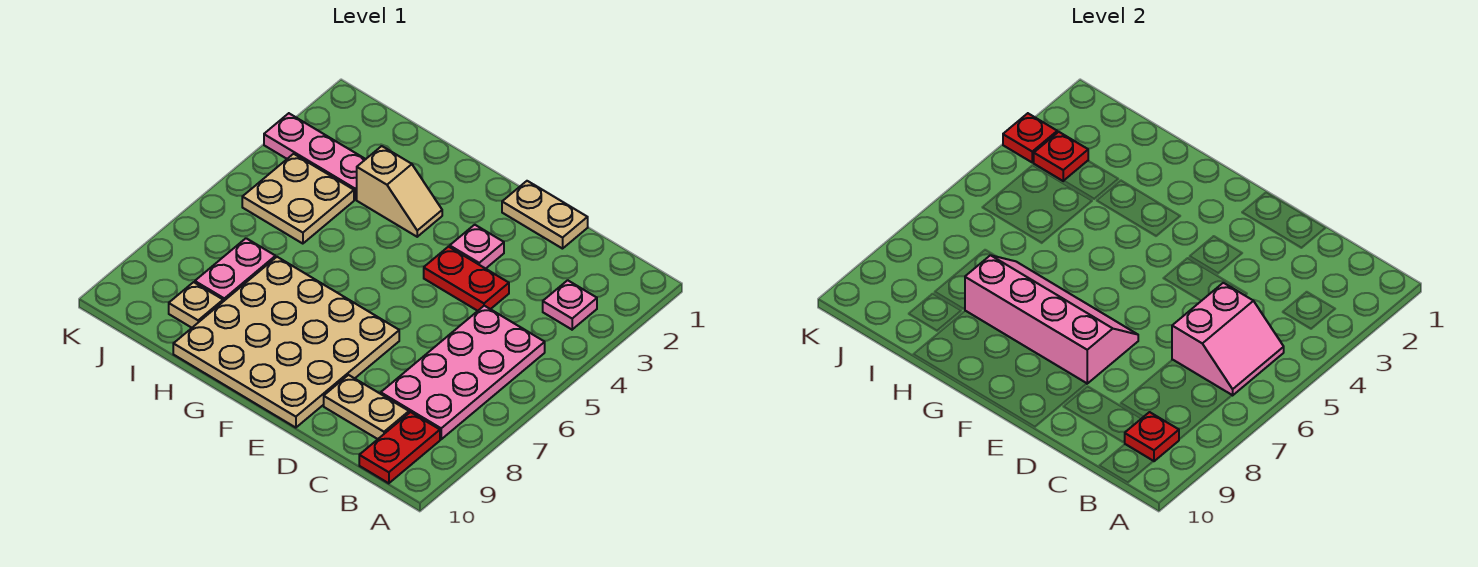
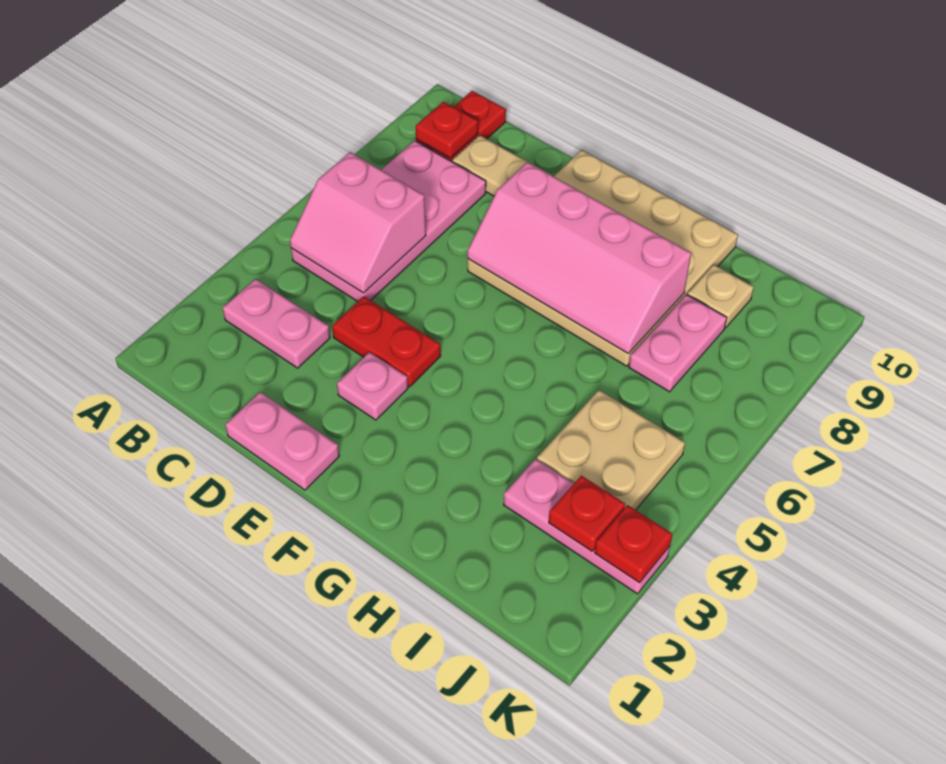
pink 1x1 plate [543,280,597,330] -> pink 1x2 plate [223,279,330,368]
pink 2x2 slope [1172,283,1284,395] -> pink 2x2 slope turned to [290,152,426,293]
tan 1x2 plate [502,181,588,249] -> pink 1x2 plate [225,392,339,490]
tan 1x2 slope [357,146,442,237] -> none

